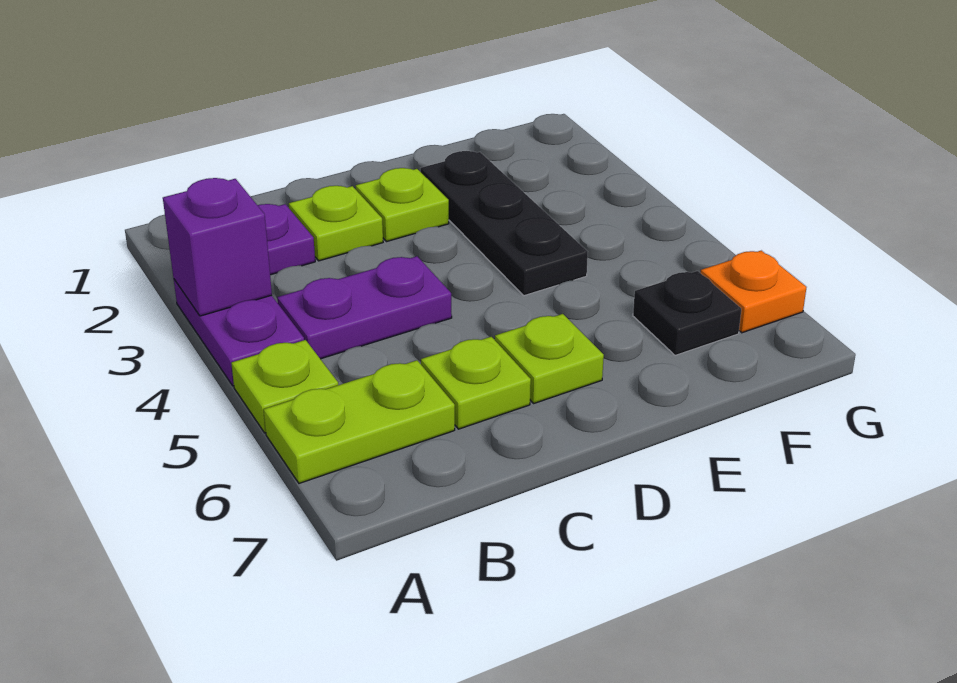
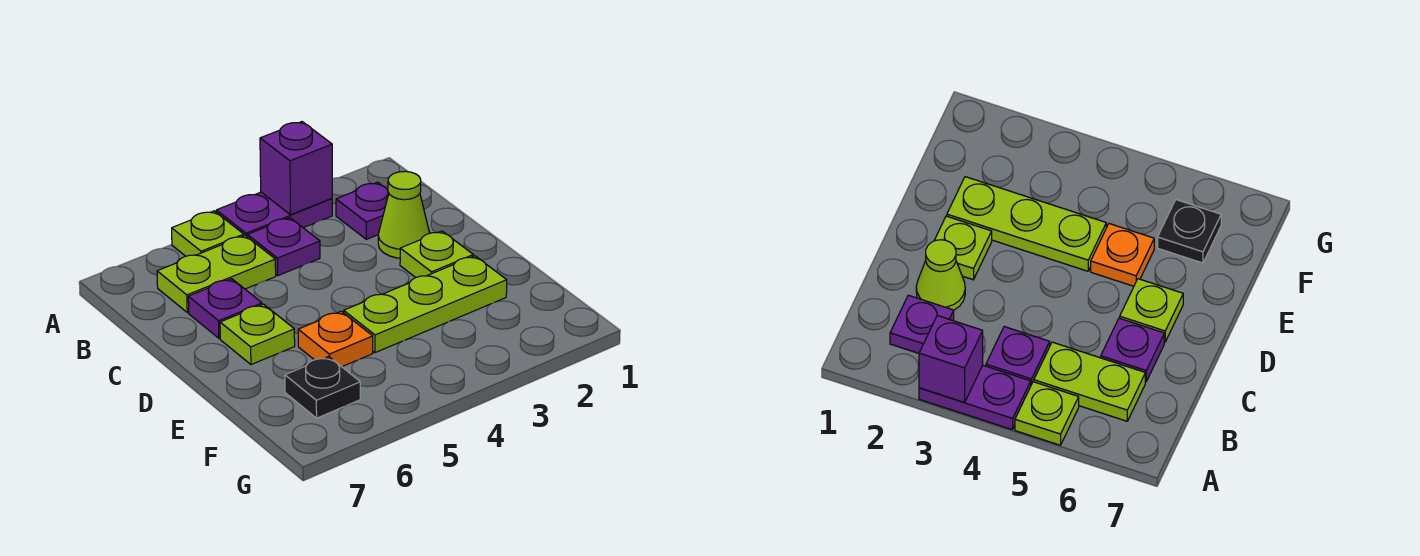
lime 1x2 plate [264,360,455,483] -> lime 1x2 plate turned to [157,235,276,312]
purple 1x2 plate [277,256,452,359] -> purple 1x1 plate [248,218,320,275]
lime 1x1 plate [289,186,383,261] -> lime 1x1 cone [378,171,430,258]
lime 1x1 plate [421,337,531,429] -> purple 1x1 plate [188,279,262,338]
black 1x3 plate [420,151,588,296] -> lime 1x3 plate [344,256,507,353]
orange 1x1 plate [700,251,807,333] -> orange 1x1 plate moved to [298,311,373,367]

